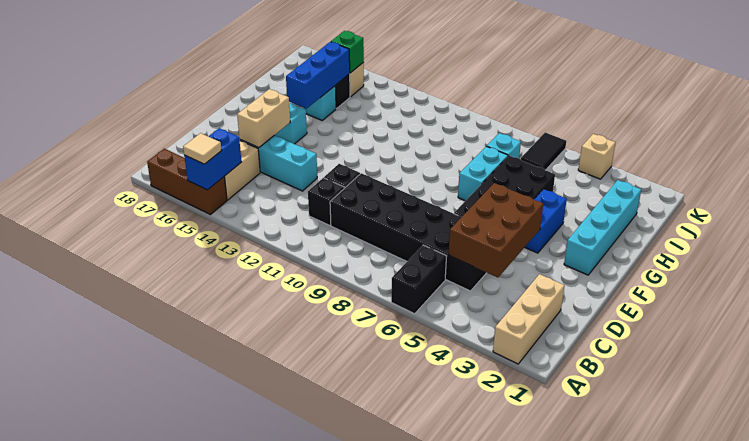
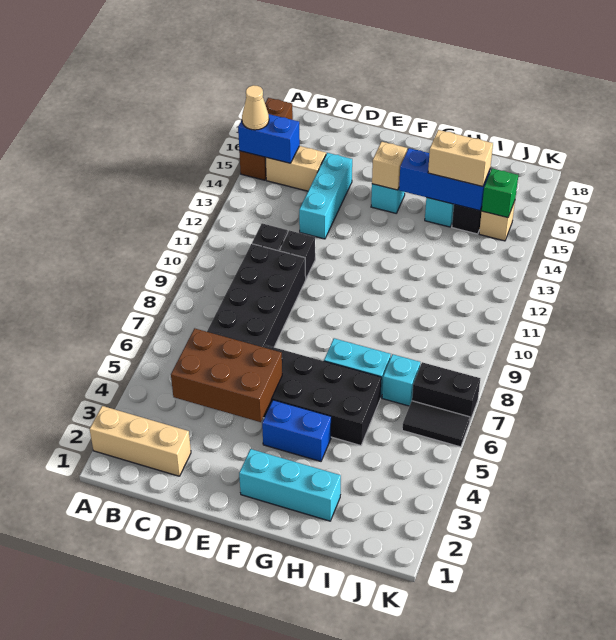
black 1x2 brick [391,245,447,314] -> black 1x2 brick moved to [412,362,480,423]
tan 1x1 tile [183,133,222,164] -> tan 1x1 cone [242,85,269,130]
tan 1x2 brick [237,89,290,148] -> tan 1x2 brick moved to [428,130,493,187]
cyan 1x4 brick [564,180,641,275] -> cyan 1x3 brick [239,449,341,521]
tan 1x1 brick [578,134,615,179] -> tan 1x1 brick moved to [372,142,407,190]

